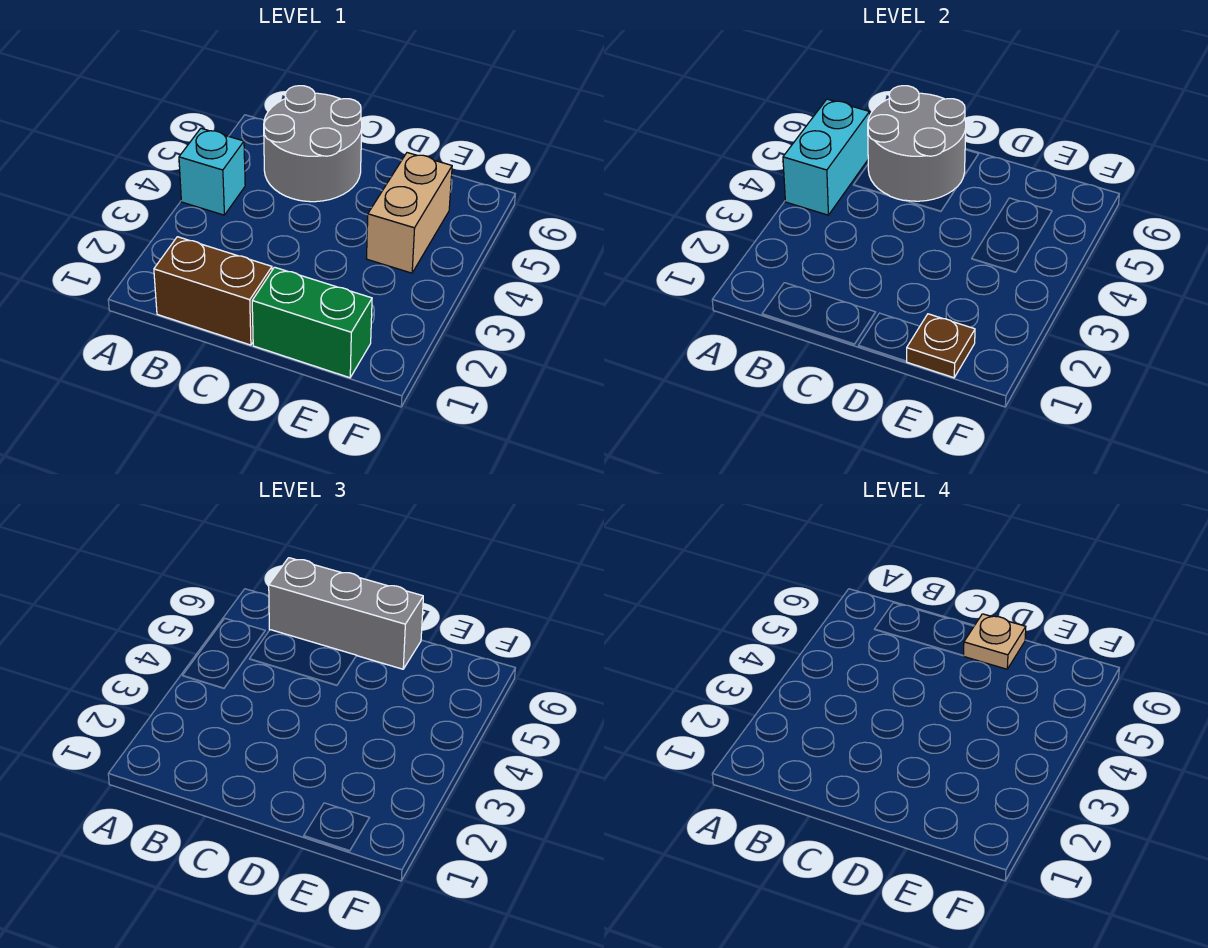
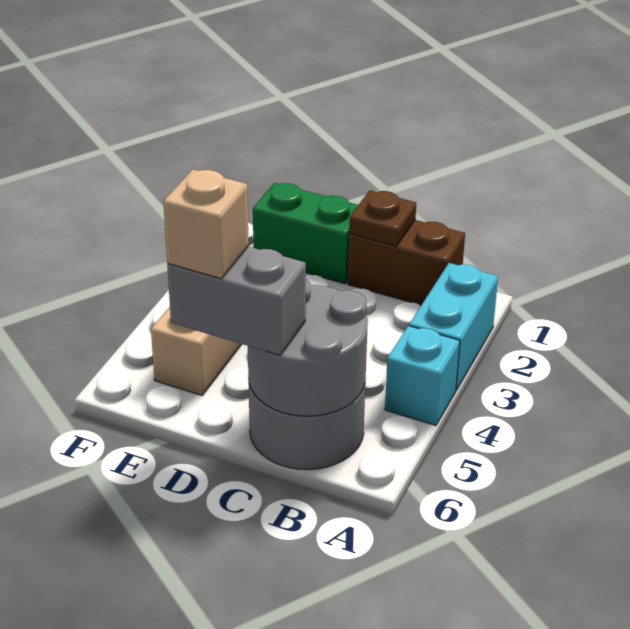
cyan 1x2 brick [783,99,870,215] -> cyan 1x2 brick moved to [409,263,498,390]
grey 1x3 brick [269,558,423,669] -> grey 1x2 brick [167,246,306,355]
tan 1x1 plate [964,614,1026,669] -> tan 1x1 brick [163,169,249,279]
brown 1x1 plate [907,314,975,378] -> brown 1x1 plate moved to [349,190,416,246]

